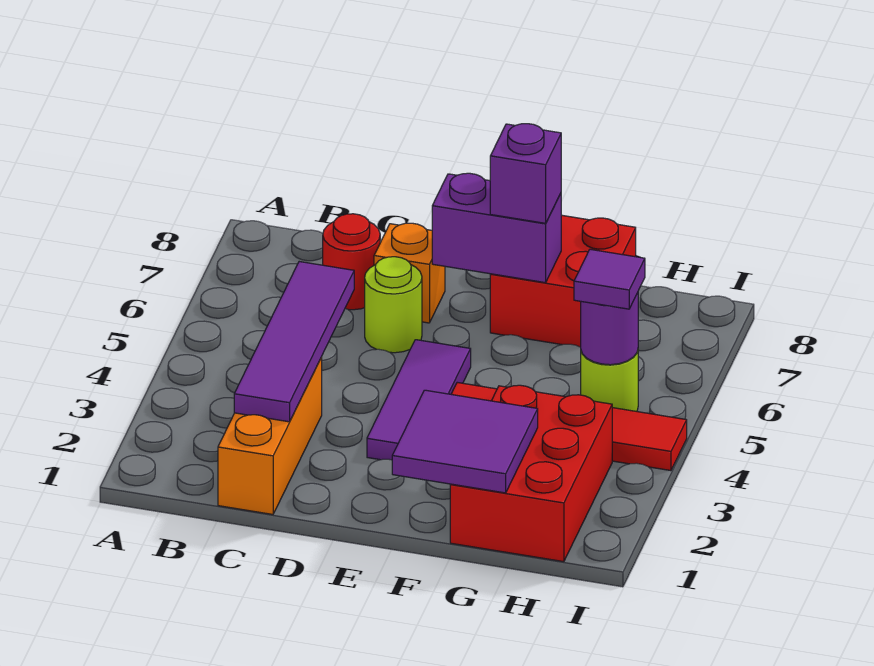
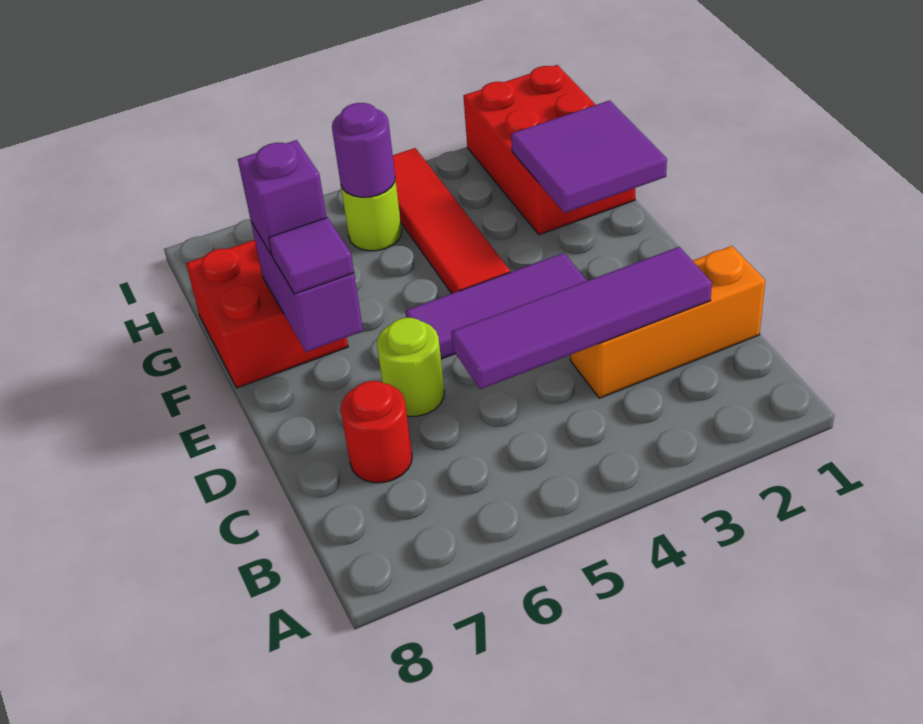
orange 1x1 brick [374,223,445,323] -> none
red 2x3 brick [450,385,612,562] -> red 2x3 brick turned to [463,65,635,235]
purple 1x1 tile [574,249,645,309] -> purple 1x1 tile moved to [269,218,354,294]

